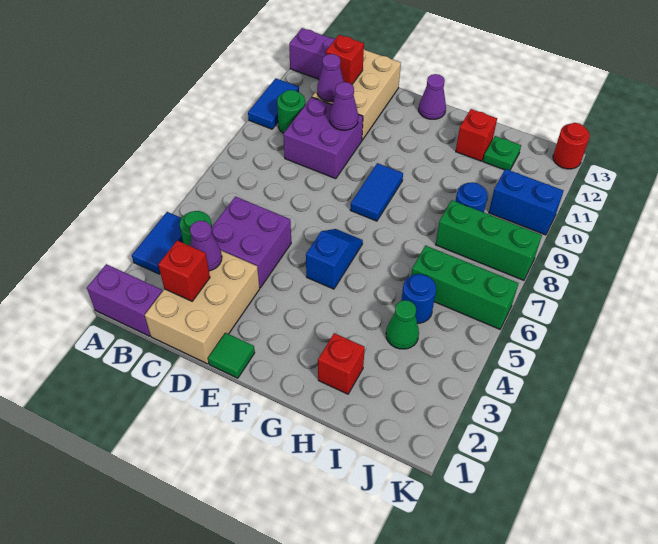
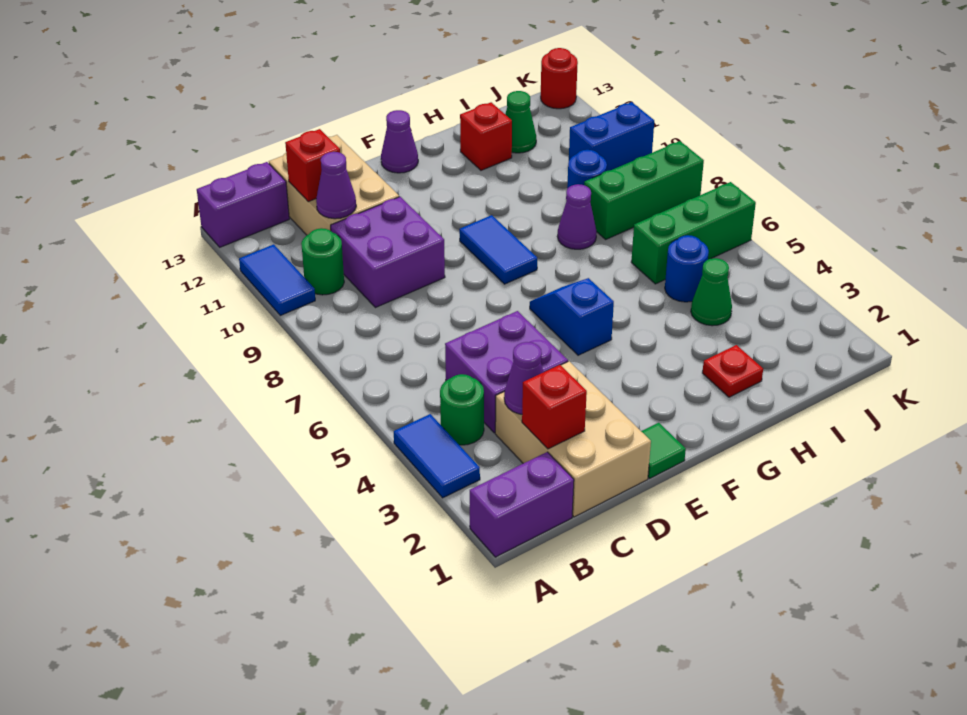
purple 1x1 cone [330,82,358,130] -> purple 1x1 cone moved to [558,184,597,249]
red 1x1 brick [318,333,365,394] -> red 1x1 plate [702,345,763,397]
green 1x1 plate [483,136,521,170] -> green 1x1 cone [505,91,536,153]

